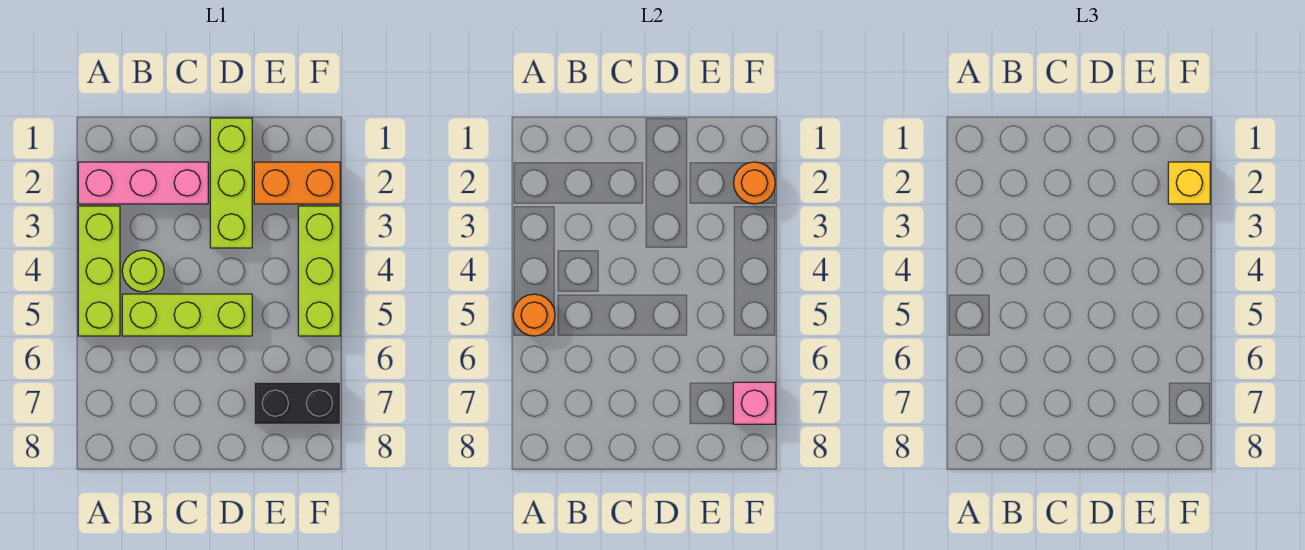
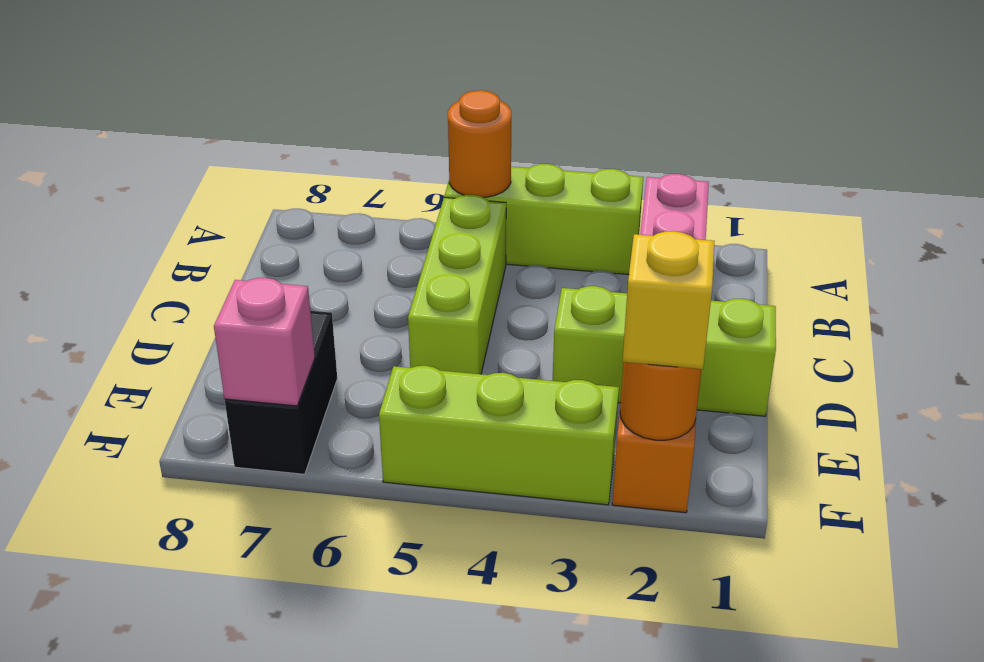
lime 1x1 round brick [122,250,164,292] -> none

